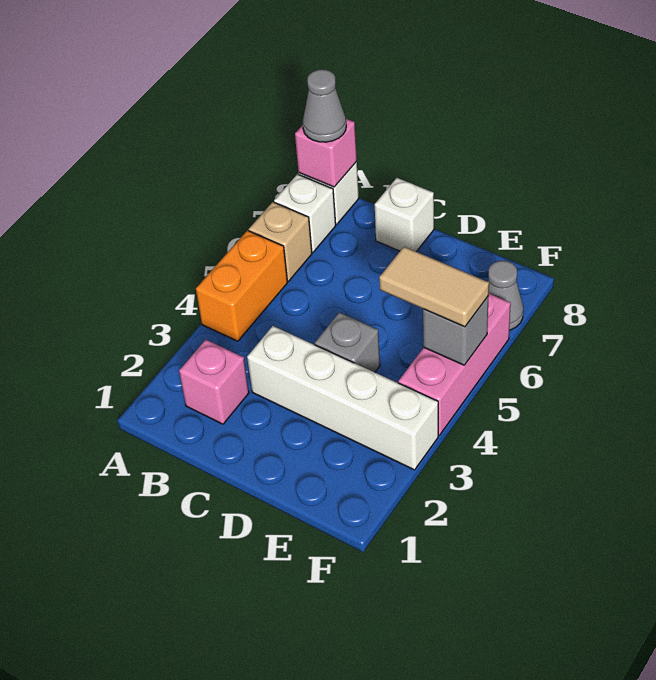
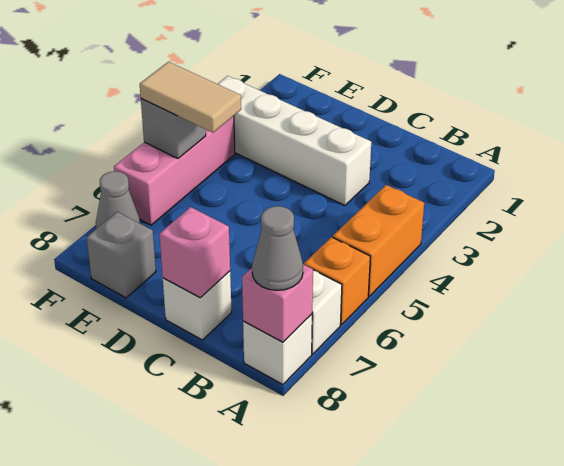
tan 1x1 brick [249,202,312,281] -> orange 1x1 brick [304,237,370,325]
pink 1x1 brick [179,340,249,424] -> pink 1x1 brick moved to [160,207,230,297]
grey 1x1 brick [315,312,380,372] -> grey 1x1 brick moved to [87,212,156,298]

